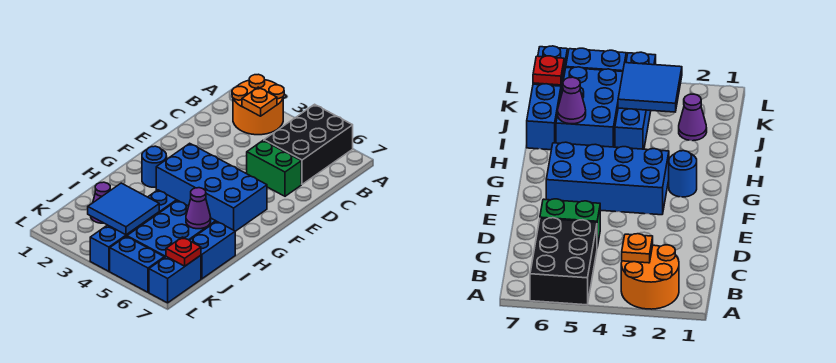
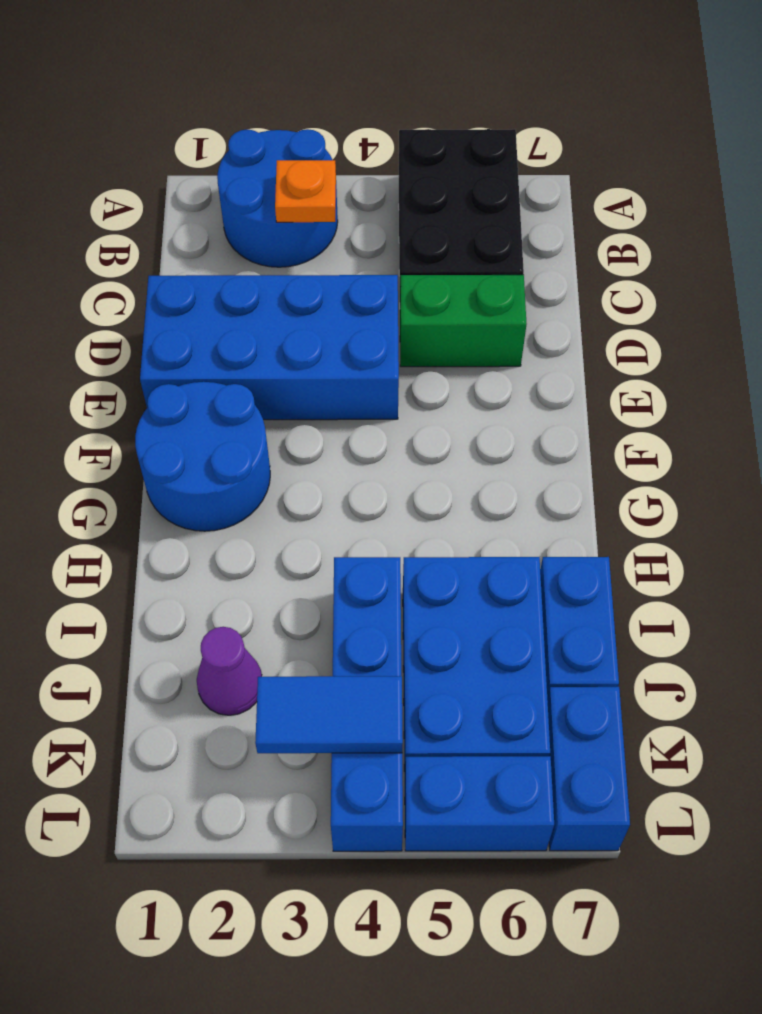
orange 2x2 round brick [232,74,284,135] -> blue 2x2 round brick [217,129,338,267]
blue 2x4 brick [156,143,267,231] -> blue 2x4 brick moved to [140,275,399,420]
blue 1x1 round brick [142,146,167,187] -> blue 2x2 round brick [135,382,270,531]
purple 1x1 cone [186,188,211,229] -> none
blue 2x2 tile [88,183,159,235] -> blue 1x2 tile [255,676,403,753]
red 1x1 plate [166,237,201,266] -> none

